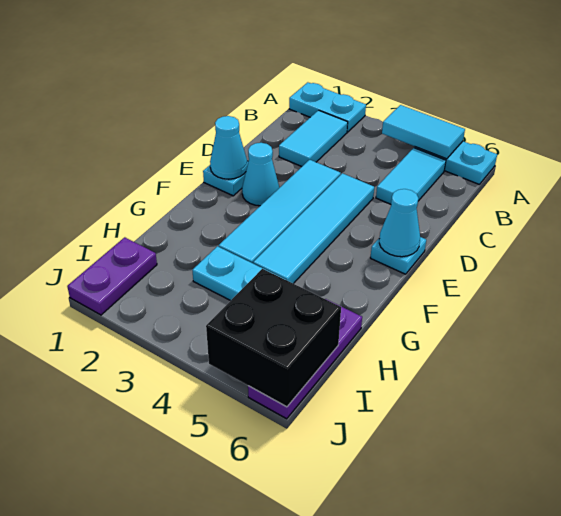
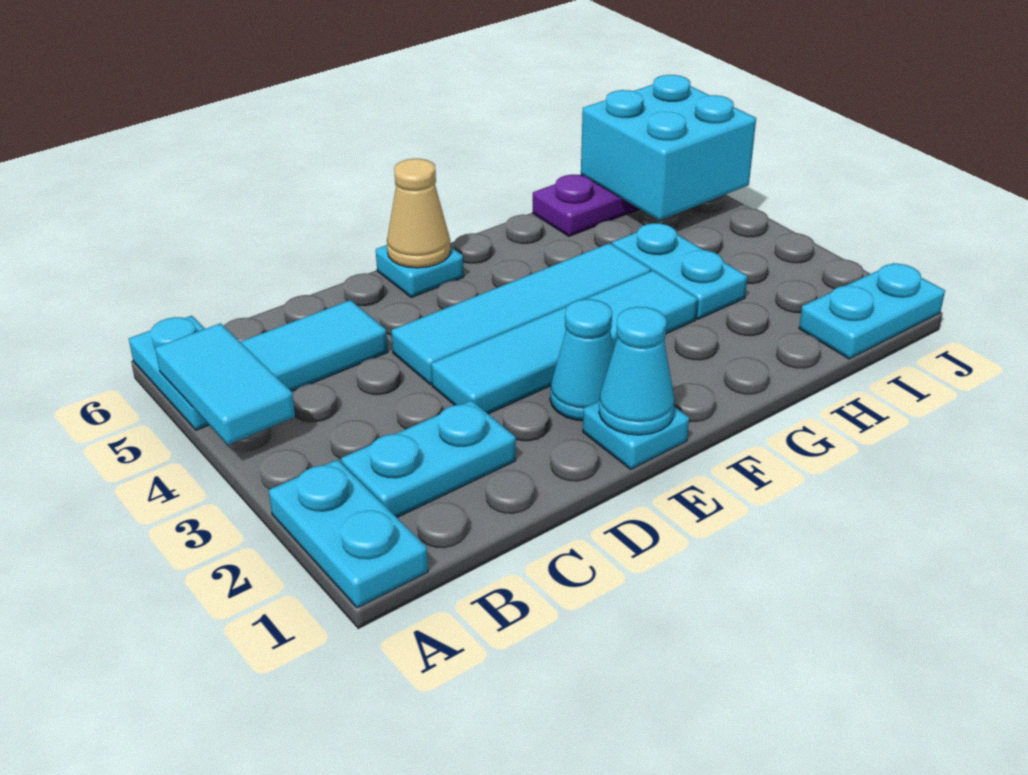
cyan 1x2 tile [279,110,348,167] -> cyan 1x2 plate [341,400,516,517]
cyan 1x1 cone [379,189,420,257] -> tan 1x1 cone [387,159,451,268]
purple 1x2 plate [67,237,157,315] -> cyan 1x2 plate [799,263,945,359]
black 2x2 brick [206,269,341,407] -> cyan 2x2 brick [581,75,756,220]

